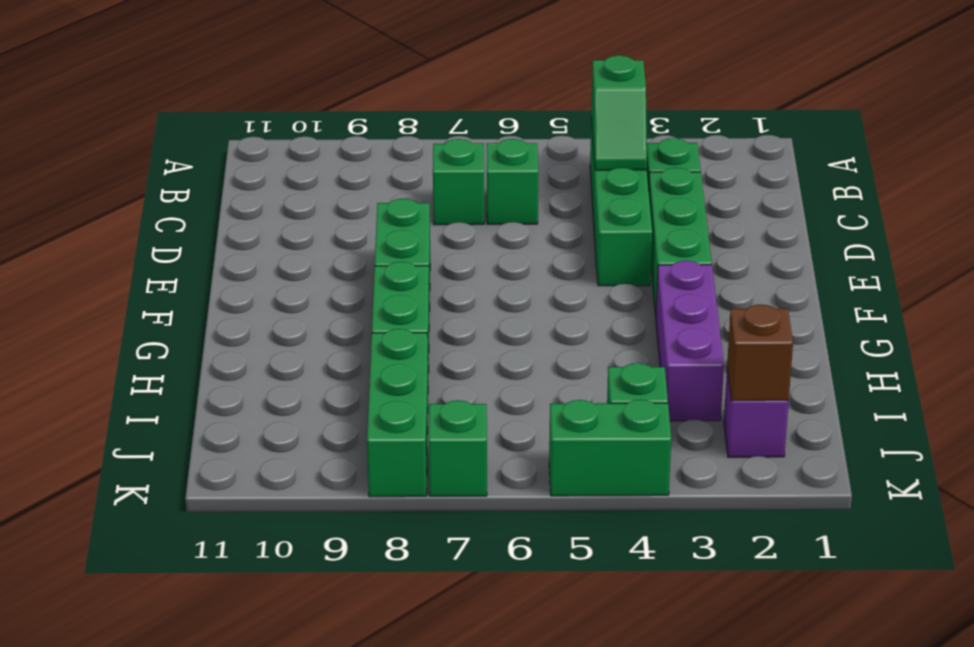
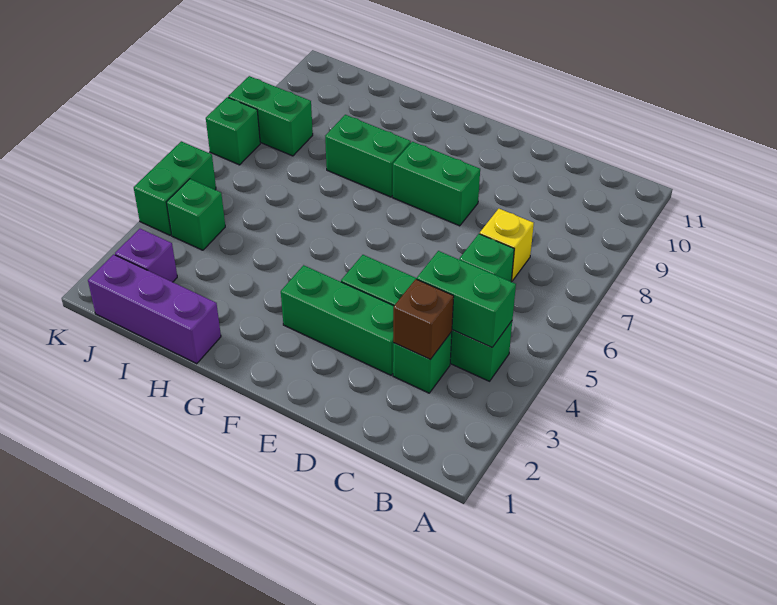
green 1x2 slope [591,55,647,170] -> green 1x2 brick [417,251,516,347]
green 1x1 brick [433,139,484,225] -> yellow 1x1 brick [480,209,534,281]
purple 1x3 brick [656,261,724,421] -> purple 1x3 brick moved to [88,254,221,364]
green 1x3 brick [367,329,428,497] -> green 1x2 brick [228,76,313,156]
brown 1x1 brick [727,304,793,401] -> brown 1x1 brick moved to [393,279,454,360]

